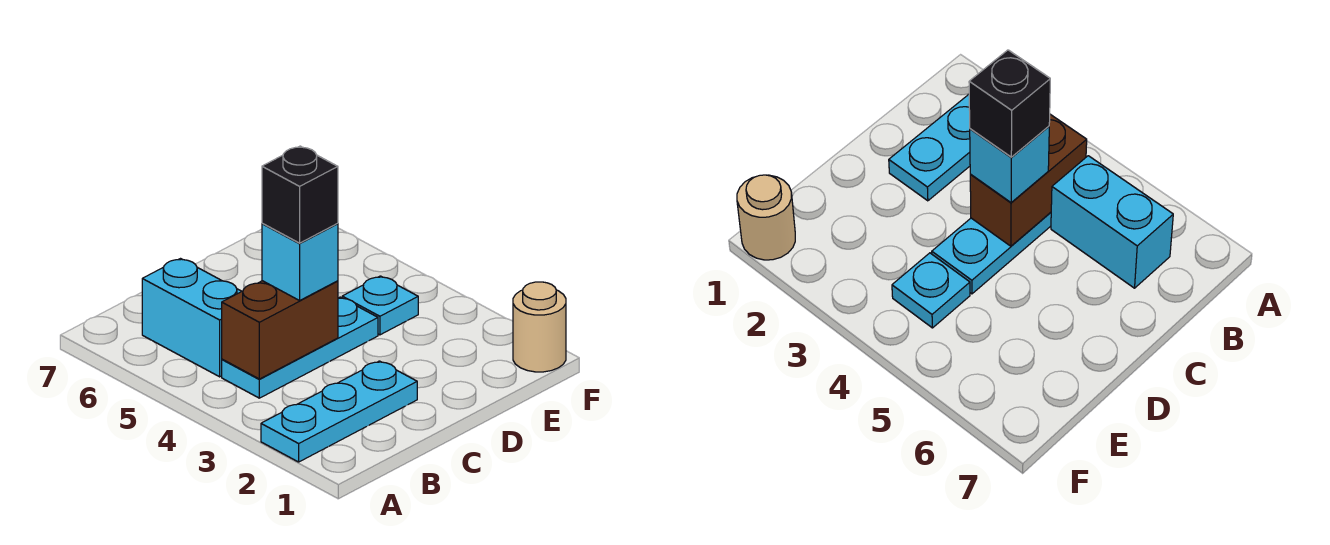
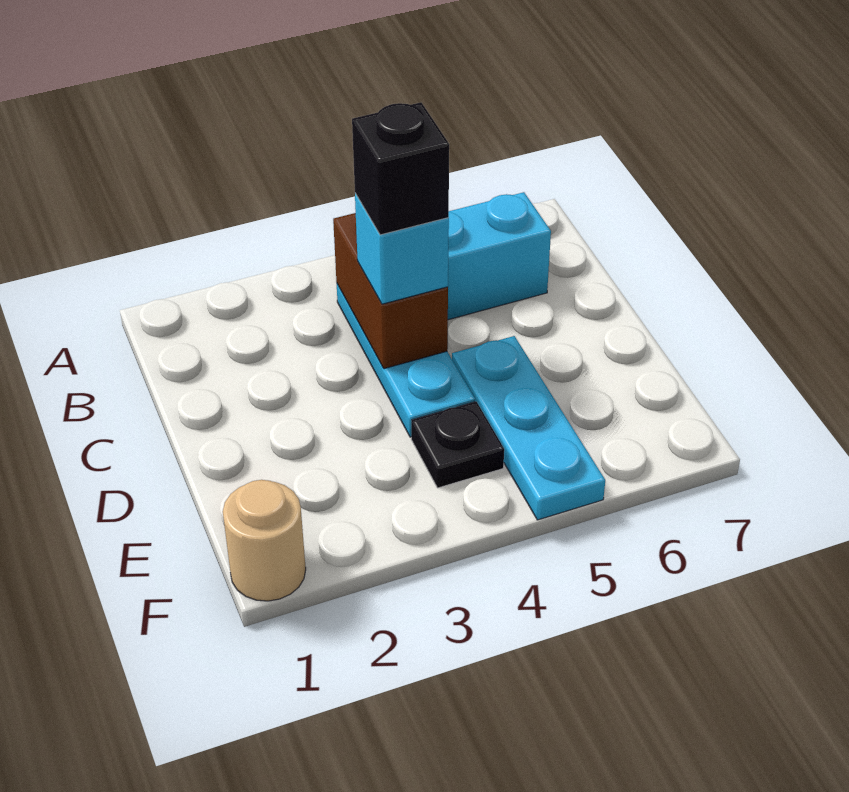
cyan 1x3 plate [261,361,417,462] -> cyan 1x3 plate moved to [452,336,605,520]
cyan 1x1 plate [342,276,418,335] -> black 1x1 plate [411,402,504,488]

